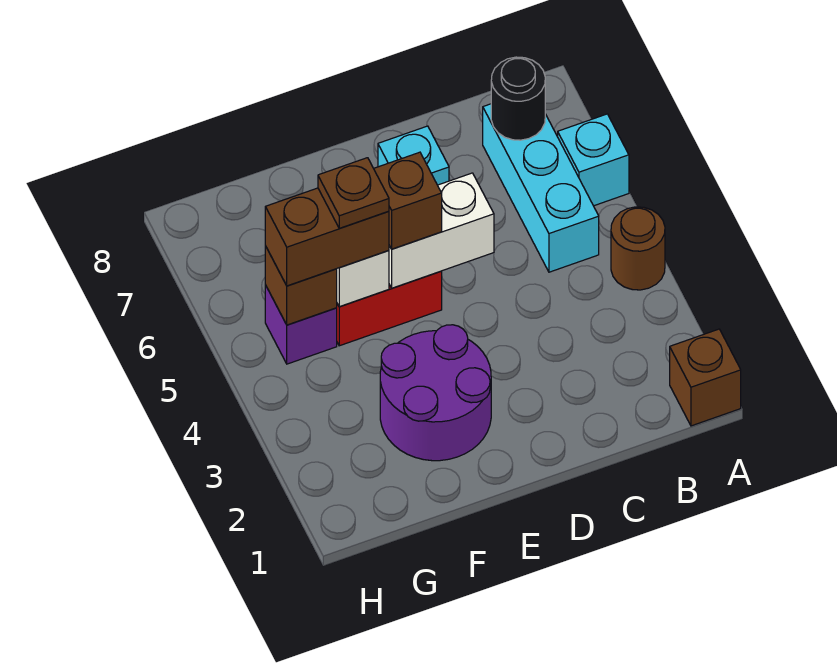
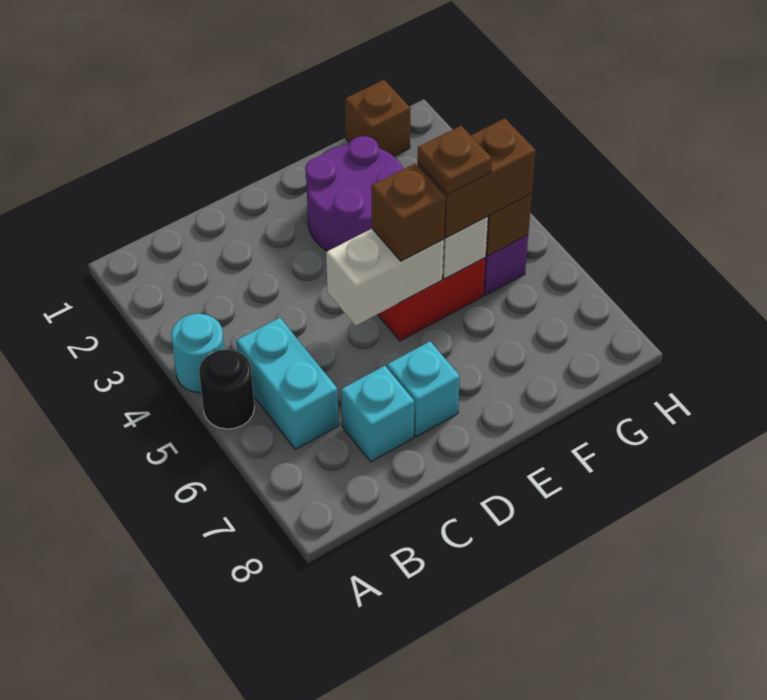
brown 1x1 brick [670,329,741,426] -> brown 1x1 brick moved to [345,80,411,156]
brown 1x1 round brick [611,207,665,290] -> cyan 1x1 round brick [171,314,224,393]
cyan 1x1 brick [558,114,629,206] -> cyan 1x1 brick moved to [341,366,414,462]
cyan 1x3 brick [483,104,599,272] -> cyan 1x2 brick [236,318,339,449]
black 1x1 round brick [491,57,545,140] -> black 1x1 round brick moved to [199,349,254,429]

